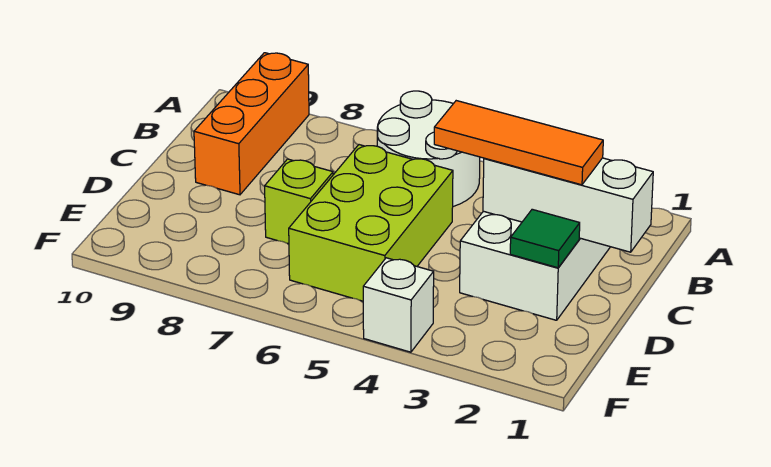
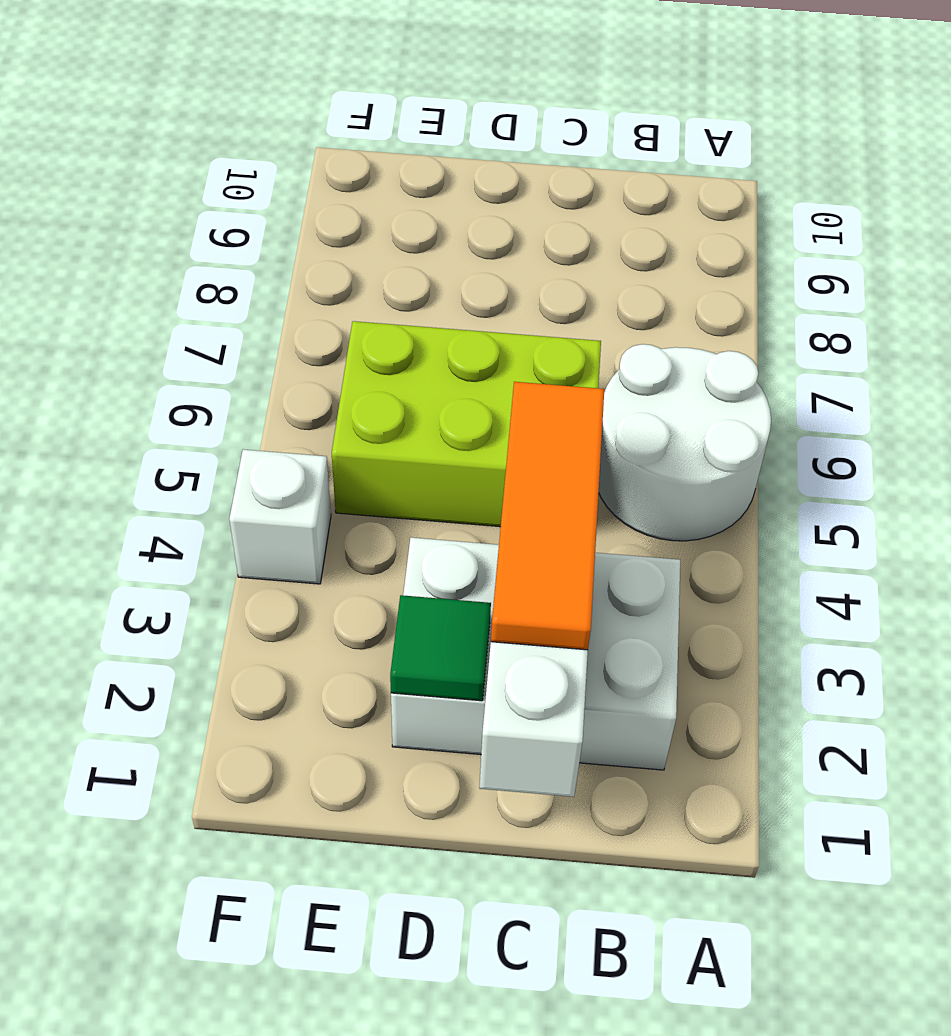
orange 1x3 brick [194,53,309,195] -> none
lime 1x1 brick [265,159,333,244] -> none

